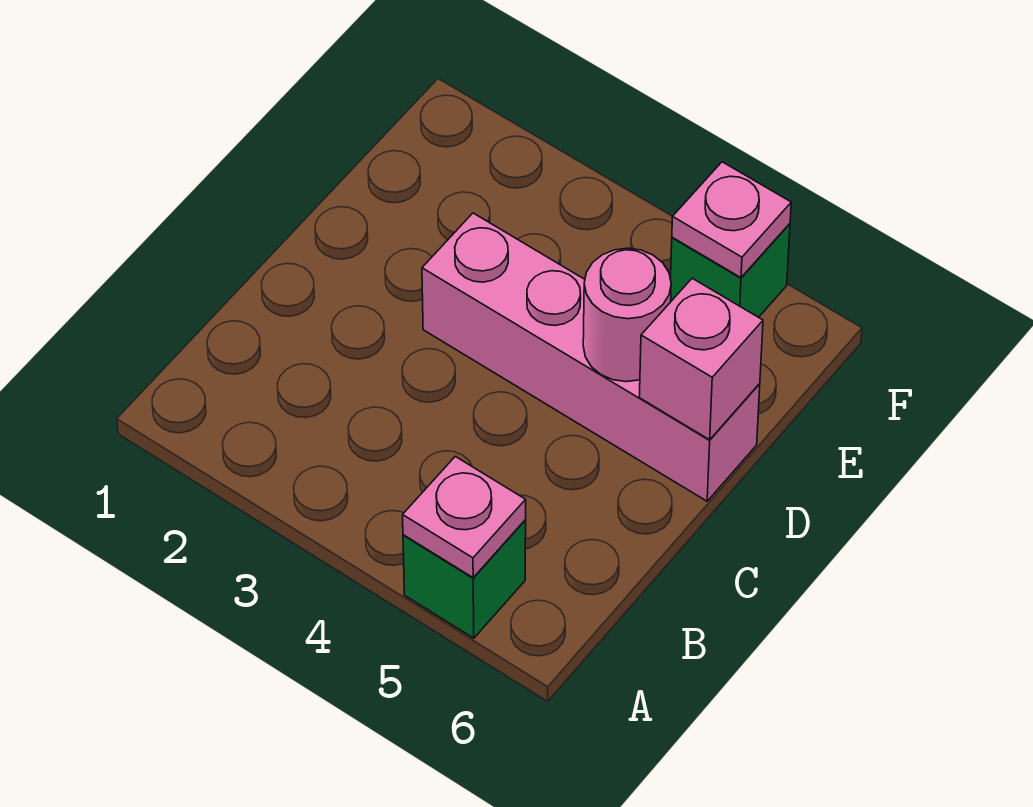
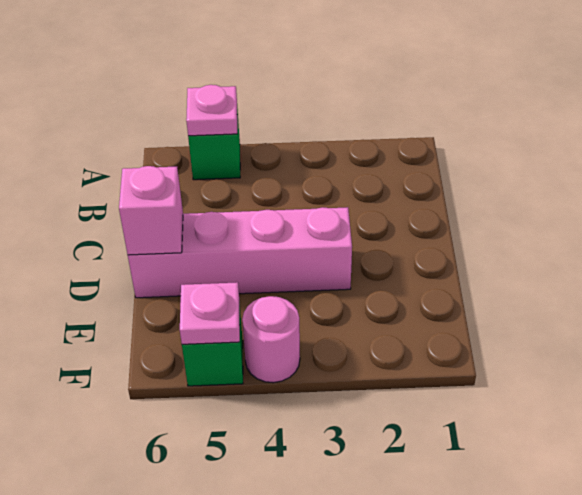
pink 1x1 round brick [583,248,671,382] -> pink 1x1 round brick moved to [242,296,300,383]

